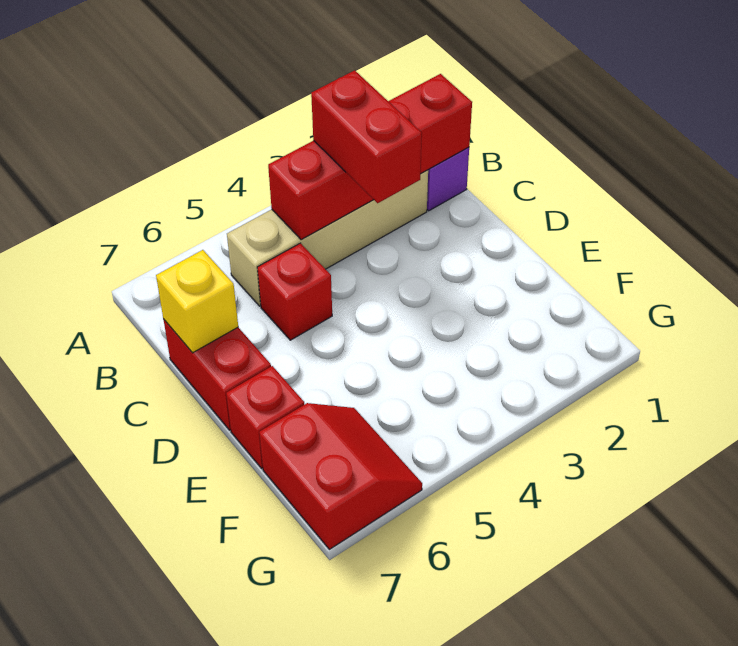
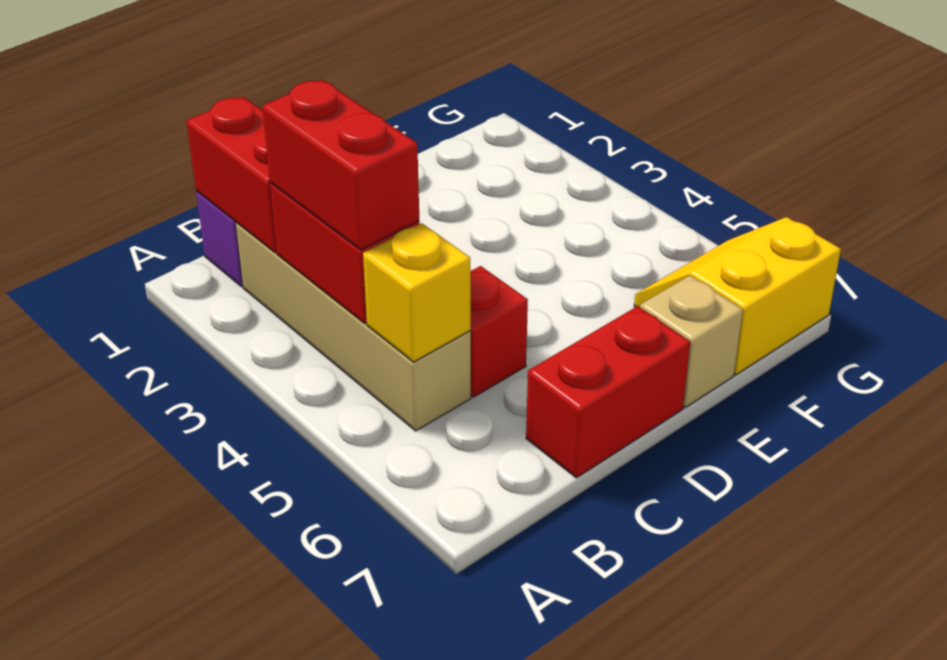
red 1x2 brick [311,70,422,203] -> red 1x2 brick turned to [262,80,419,250]
yellow 1x1 brick [156,250,238,353] -> yellow 1x1 brick moved to [363,223,471,362]
red 1x1 brick [226,366,304,468] -> tan 1x1 brick [640,275,743,407]
red 2x2 slope [259,403,422,549] -> yellow 2x2 slope [634,217,841,375]

